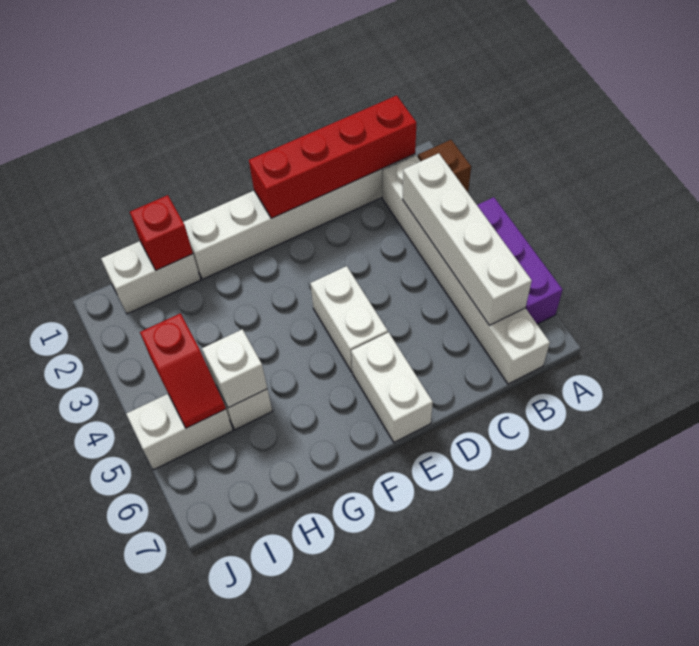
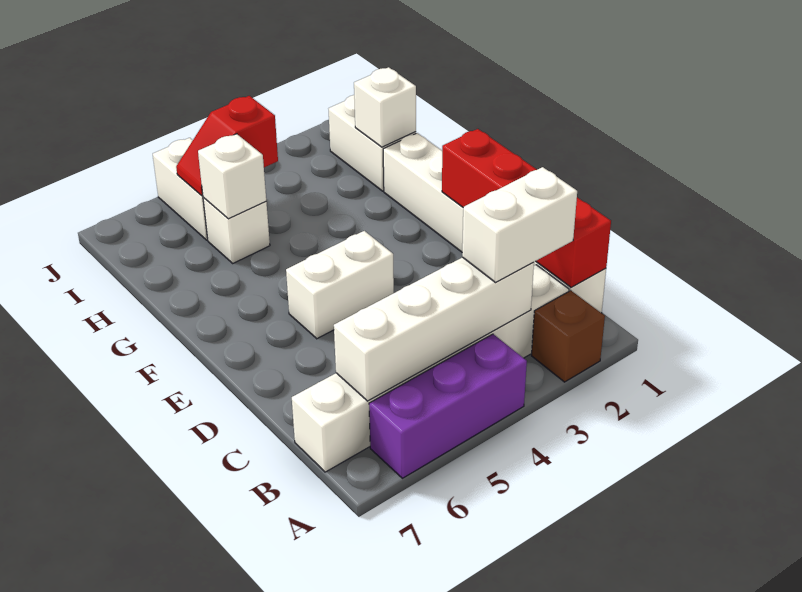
white 1x2 brick [351,332,433,442] -> white 1x2 brick moved to [462,167,577,282]
red 1x1 brick [130,195,193,270] -> white 1x1 brick [354,67,416,147]

